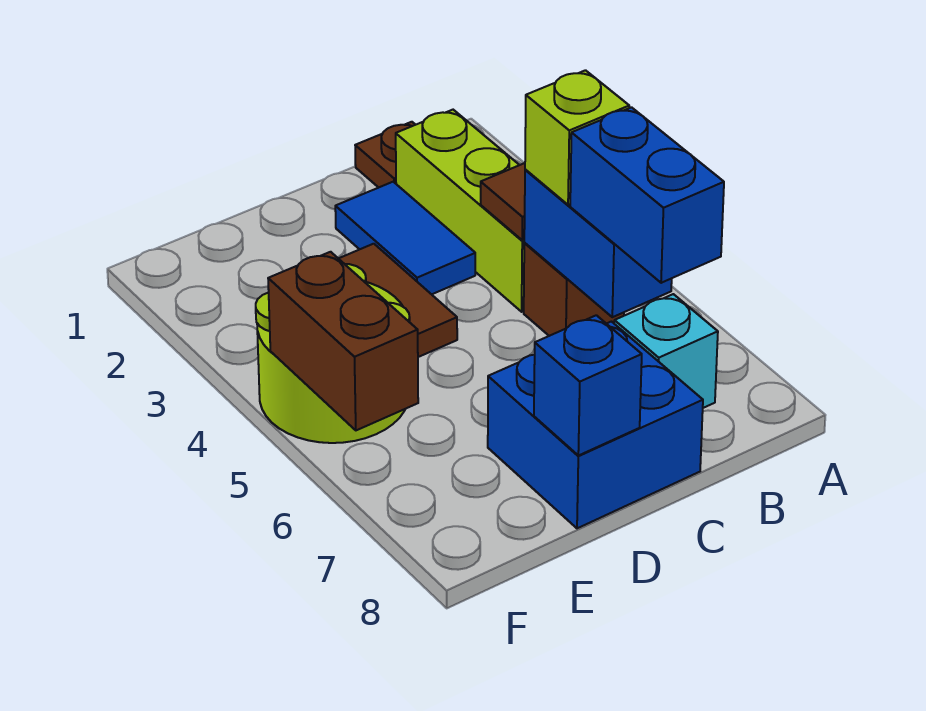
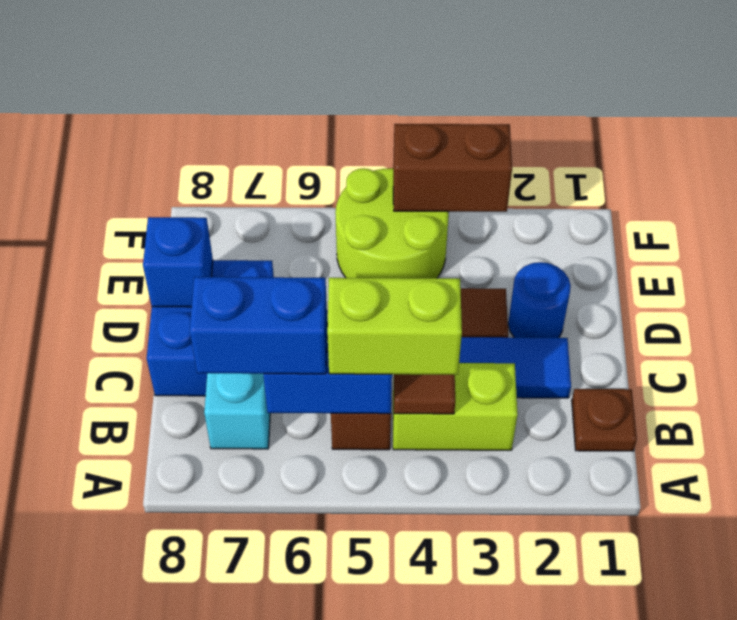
lime 1x3 brick [396,110,525,312] -> lime 1x2 brick [393,363,518,450]
lime 1x1 brick [525,70,629,205] -> lime 1x2 brick [327,278,462,375]
none -> blue 1x1 round brick [508,262,571,338]
brown 1x2 brick [268,252,418,430] -> brown 1x2 brick moved to [393,124,512,212]

